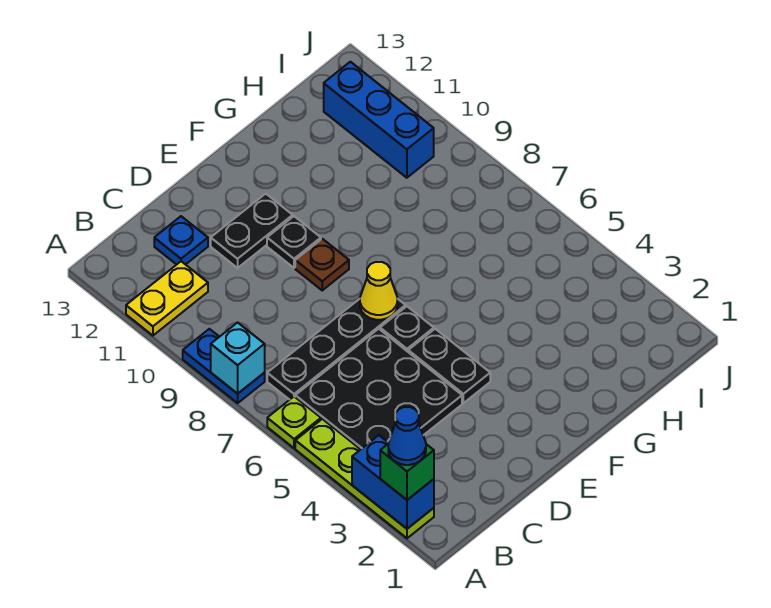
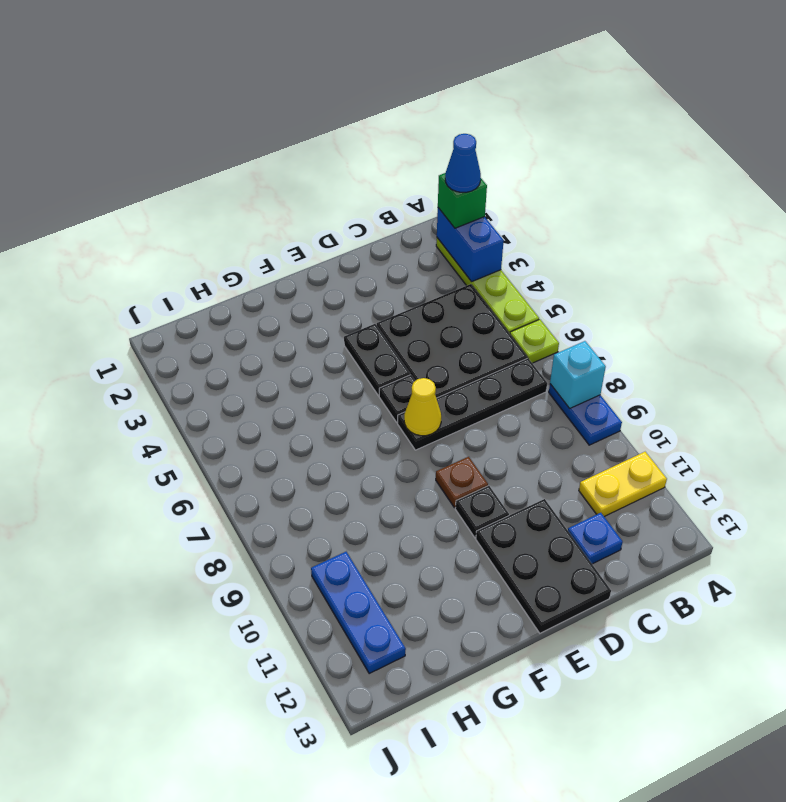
black 1x2 plate [211,194,293,268] -> black 2x3 plate [476,499,611,633]
blue 1x3 brick [324,62,434,178] -> blue 1x3 plate [311,552,406,673]

